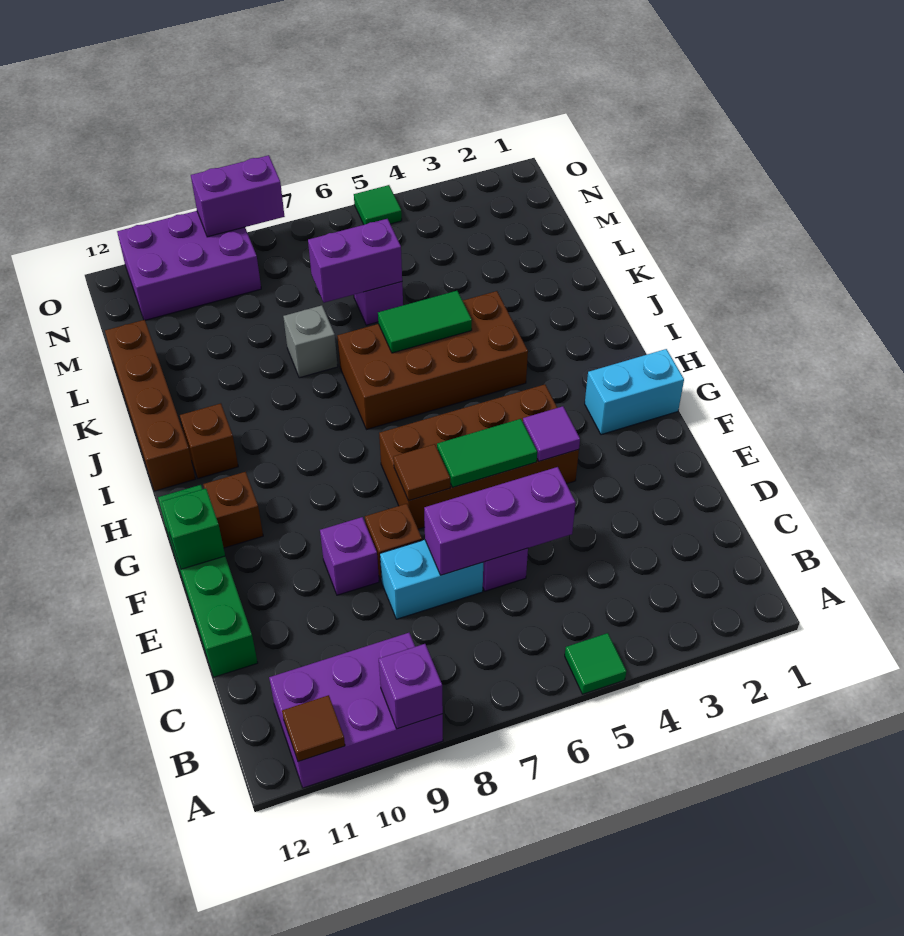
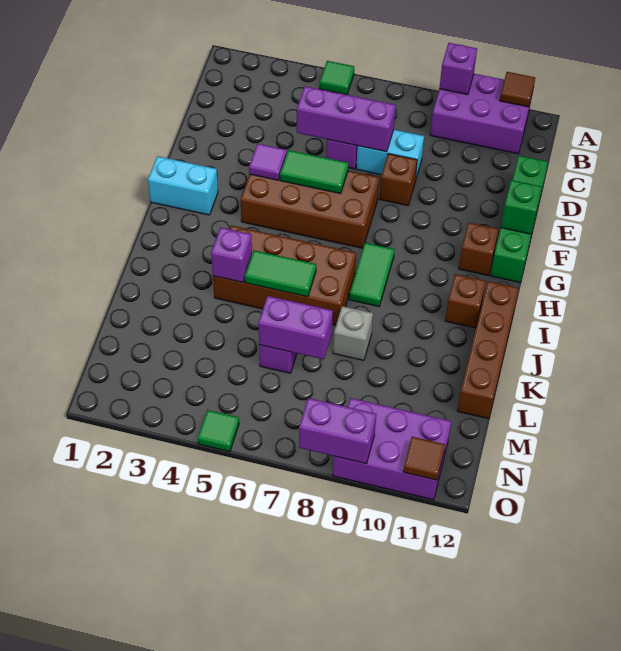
purple 1x1 brick [320,517,379,595] -> purple 1x1 brick moved to [211,227,252,282]
brown 1x1 tile [393,444,450,501] -> brown 1x1 tile moved to [404,437,445,480]
none -> green 1x2 tile [349,243,395,307]

